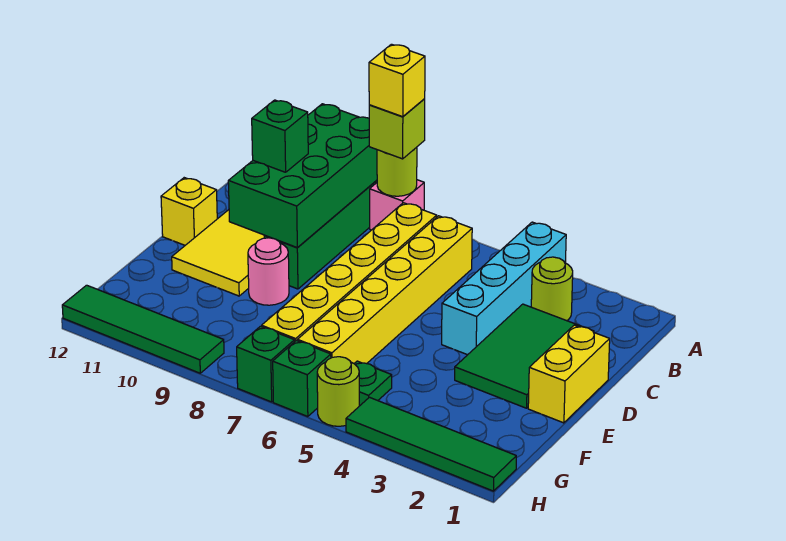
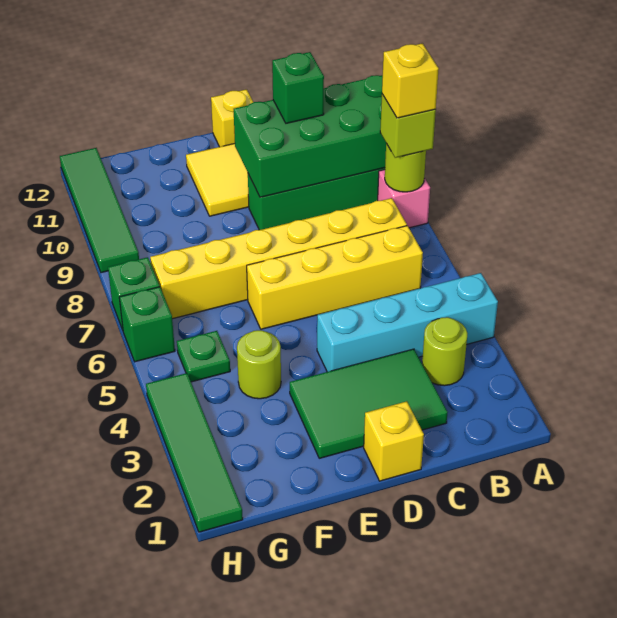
yellow 1x6 brick [297,216,472,364] -> yellow 1x4 brick [247,226,423,329]
yellow 1x2 brick [528,325,610,423] -> yellow 1x1 brick [364,401,424,481]
pink 1x1 round brick [248,238,289,305] -> none
lime 1x1 round brick [317,357,359,426] -> lime 1x1 round brick moved to [237,330,281,399]

